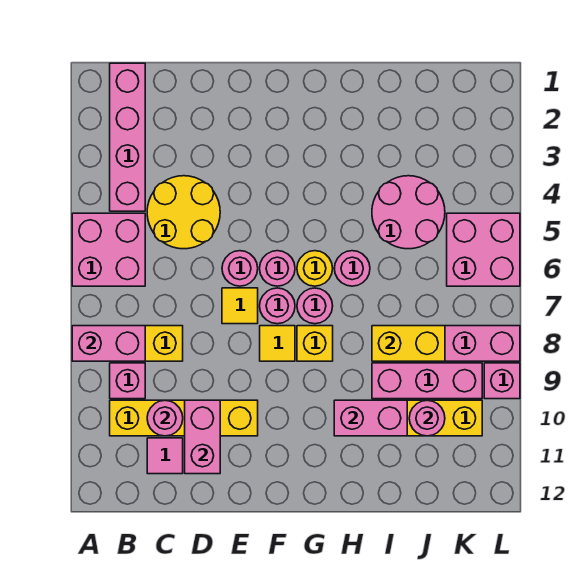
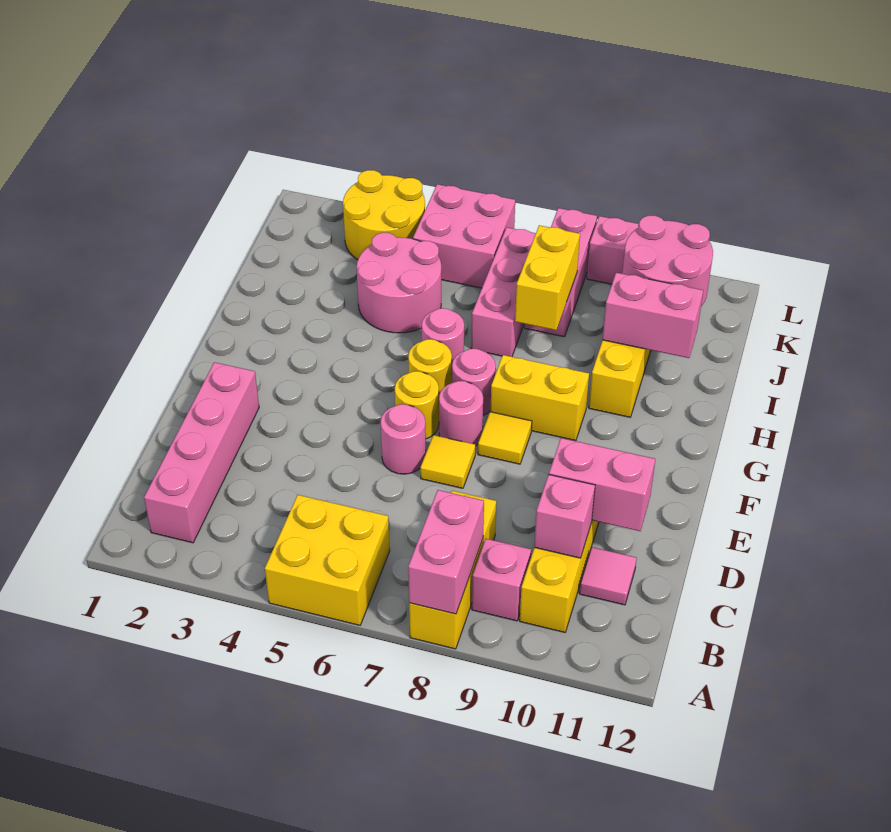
pink 2x2 brick [72,213,145,286] -> yellow 2x2 brick [265,495,390,625]
pink 1x4 brick [110,63,145,211] -> pink 1x4 brick turned to [144,362,259,543]
yellow 2x2 round brick [147,176,220,249] -> yellow 2x2 round brick moved to [343,170,425,260]
pink 1x1 round brick [147,400,183,436] -> pink 1x1 brick [534,475,595,558]
pink 1x1 round brick [260,251,295,286] -> yellow 1x1 round brick [395,371,439,439]
yellow 1x1 brick [297,326,333,361] -> yellow 1x2 brick [490,355,589,441]
pink 1x2 brick [334,400,407,436] -> pink 1x2 brick turned to [603,273,703,358]
pink 1x3 brick [372,363,482,399] -> pink 1x3 brick moved to [471,228,536,357]
pink 1x1 round brick [409,400,445,436] -> pink 2x2 round brick [622,216,713,306]

